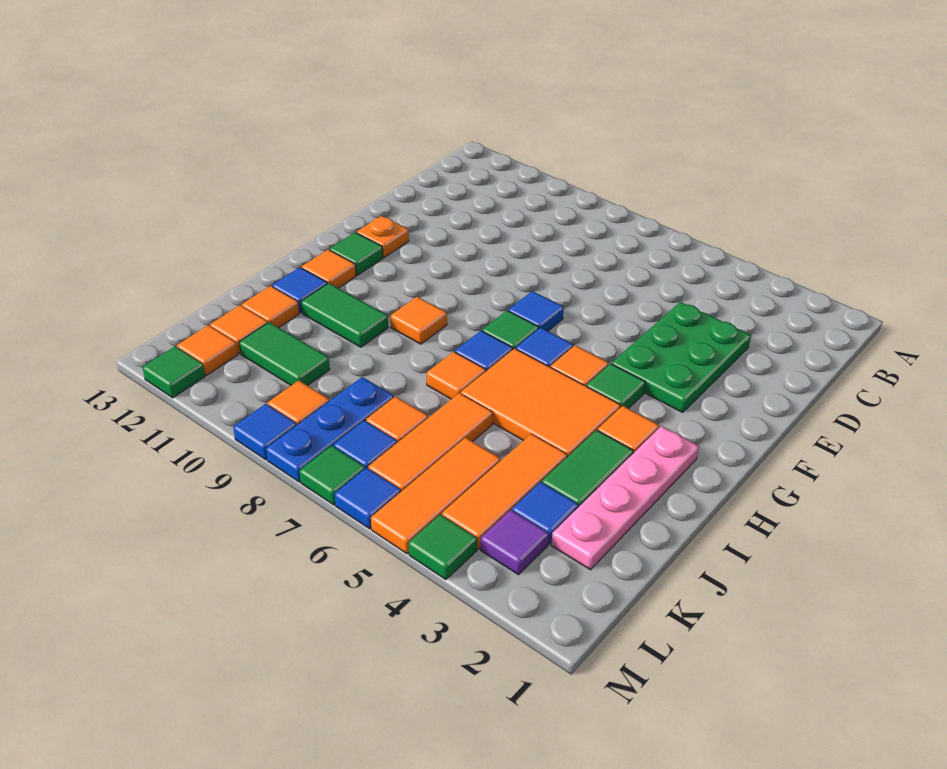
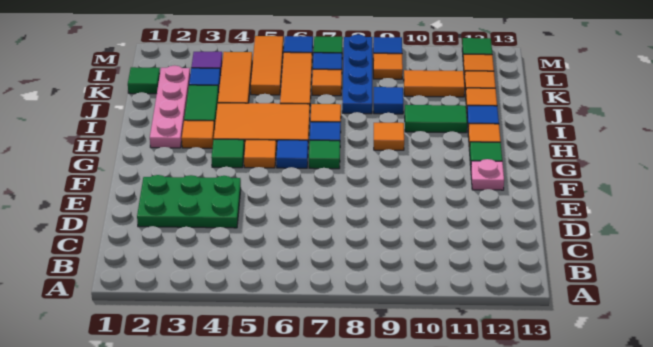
green 2x3 plate [612,302,751,412] -> green 2x3 plate turned to [137,175,241,228]
blue 1x1 tile [508,291,564,331] -> blue 1x1 tile moved to [374,87,403,114]
orange 1x1 plate [357,216,409,258] -> pink 1x1 plate [471,159,504,190]
blue 1x3 plate [266,377,394,482] -> blue 1x4 plate [342,35,372,114]
green 1x2 tile [239,322,330,386] -> orange 1x2 tile [404,70,465,97]
green 1x1 tile [409,514,477,580] -> green 1x1 tile moved to [128,67,160,94]

